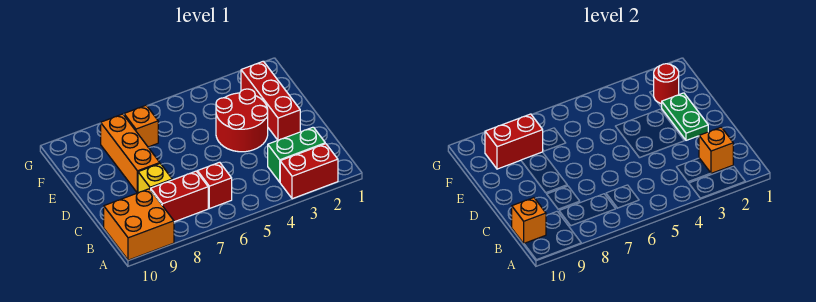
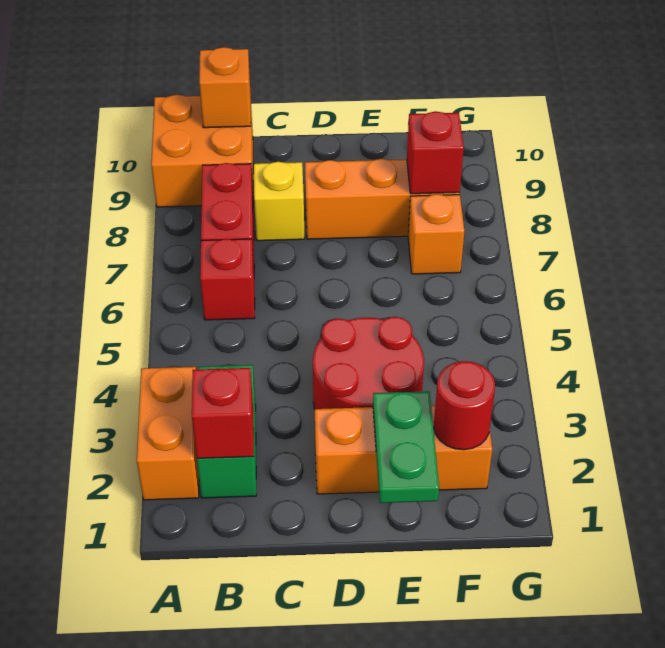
red 1x2 brick [280,144,338,199] -> orange 1x2 brick [137,367,199,500]
orange 1x1 brick [699,127,733,173] -> red 1x1 brick [192,368,254,458]
red 1x3 brick [241,61,300,140] -> orange 1x3 brick [315,405,492,494]
green 1x2 plate [661,93,708,140] -> green 1x2 plate turned to [373,391,439,503]
red 1x2 brick [485,114,543,169] -> red 1x1 brick [407,111,464,194]

